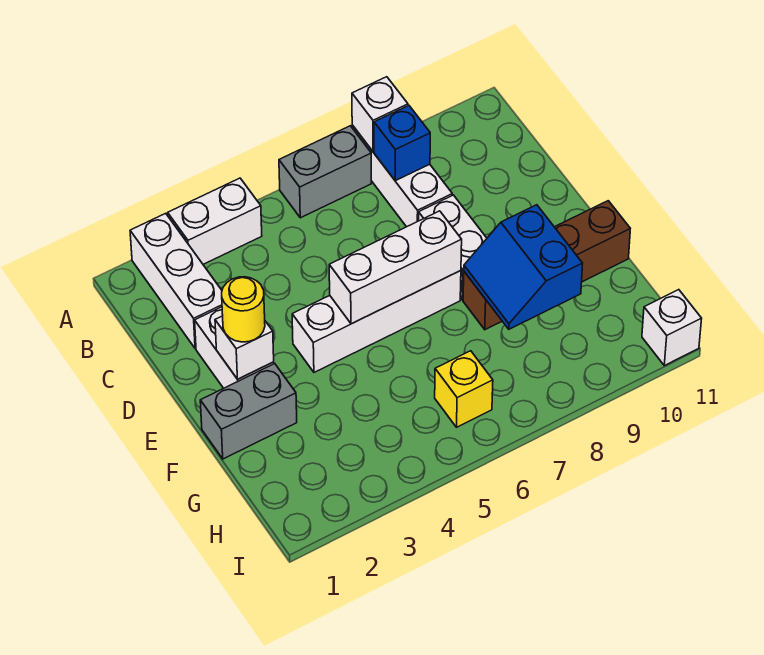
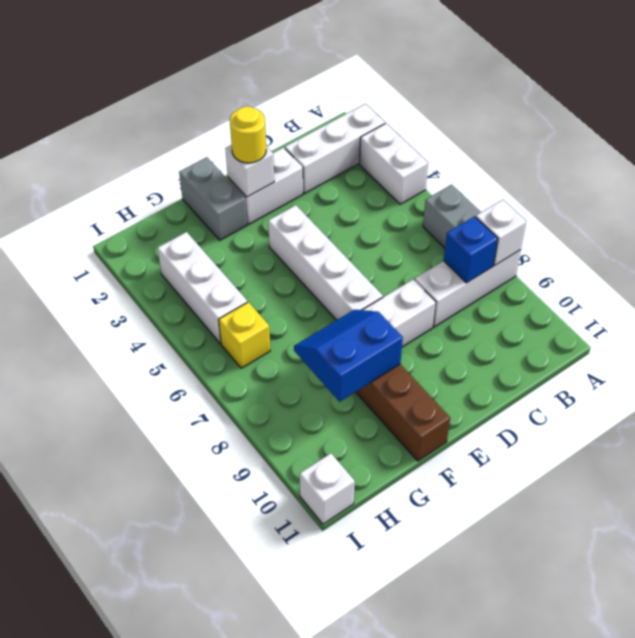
white 1x3 brick [329,211,462,324] -> white 1x3 brick moved to [157,232,248,344]

